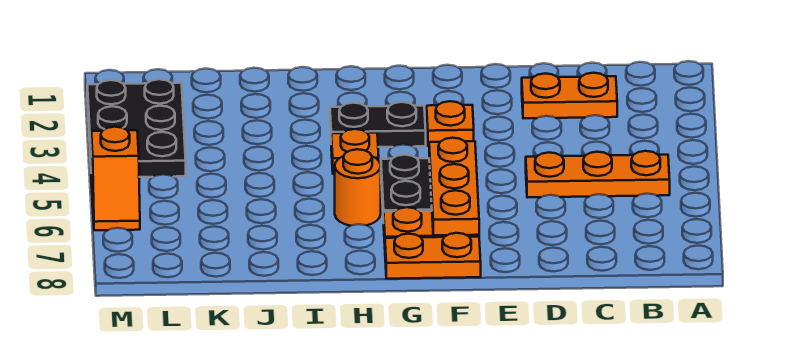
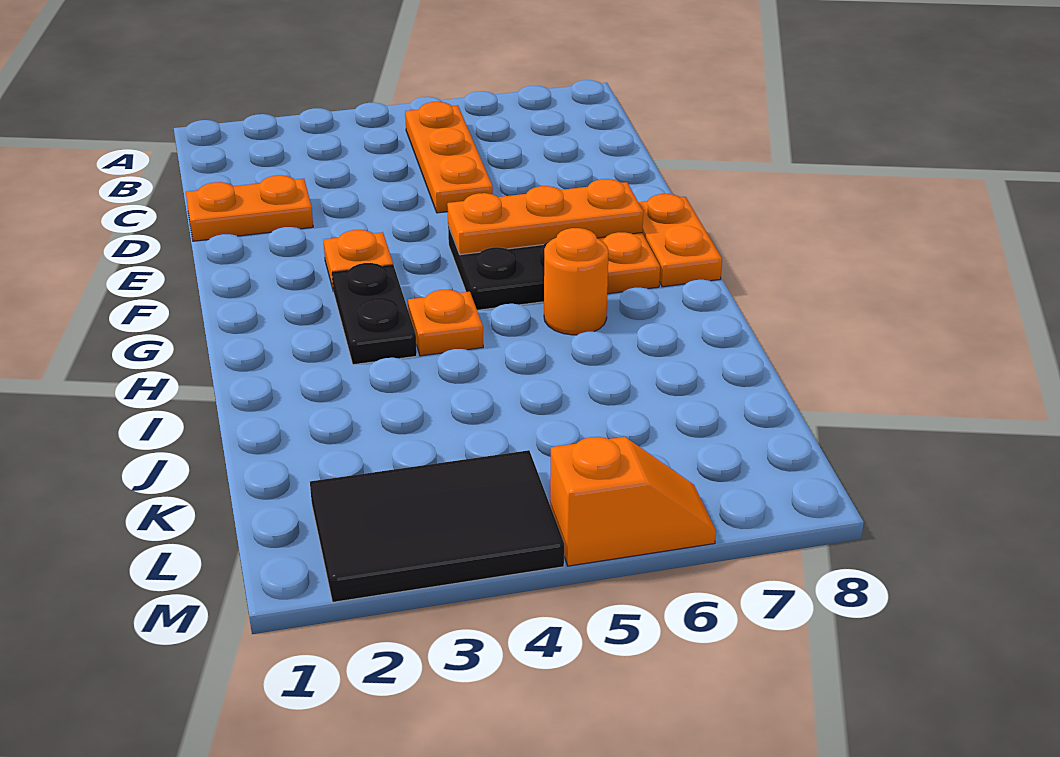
orange 1x2 plate [522,73,617,119] -> orange 1x2 plate turned to [186,175,313,241]
black 2x3 plate [87,79,186,177] -> black 2x3 tile [310,450,564,602]

